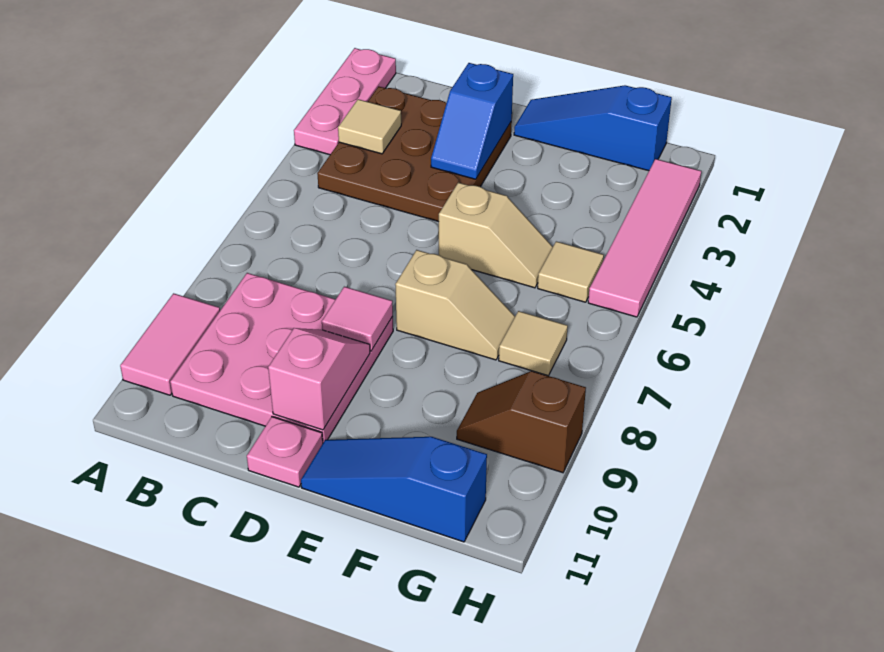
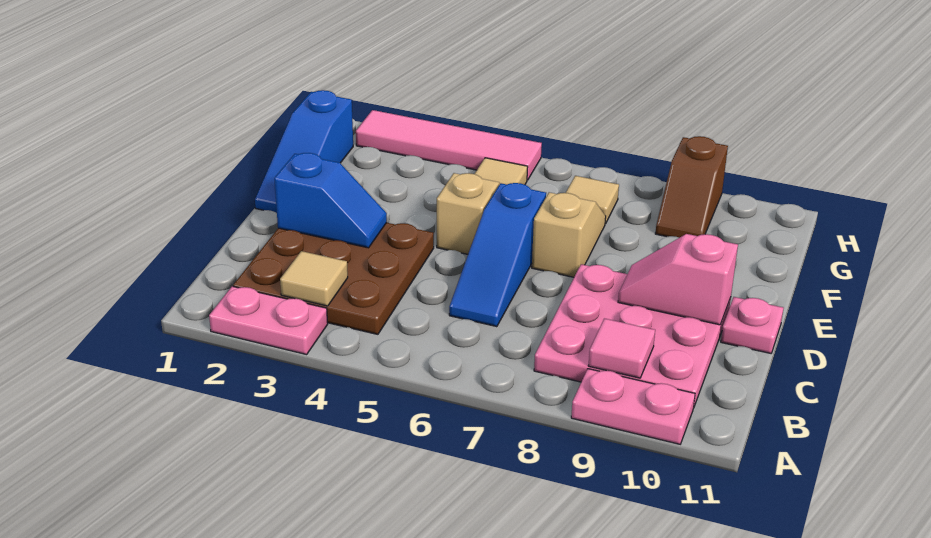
pink 1x3 plate [294,48,396,155] -> pink 1x2 plate [209,286,328,355]
pink 1x2 tile [120,293,220,395] -> pink 1x2 plate [571,369,695,444]
pink 1x1 tile [322,287,393,351] -> pink 1x1 tile moved to [588,318,655,378]
blue 1x3 slope [301,437,487,542] -> blue 1x3 slope moved to [449,183,546,327]

